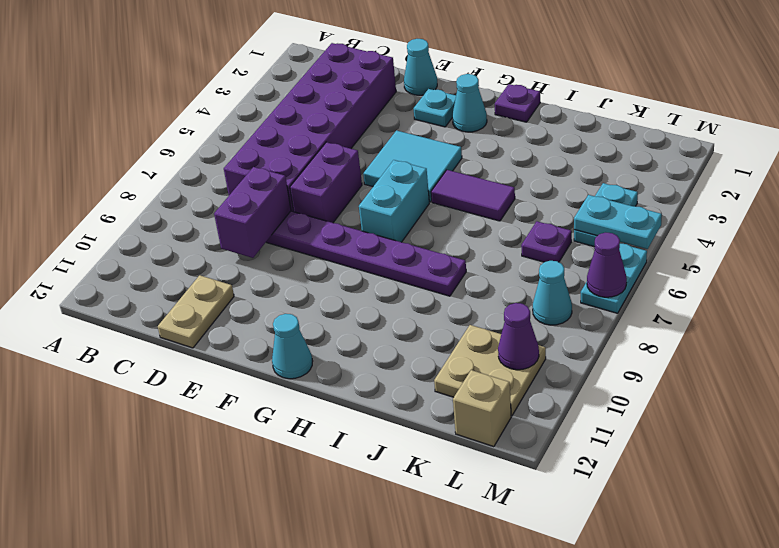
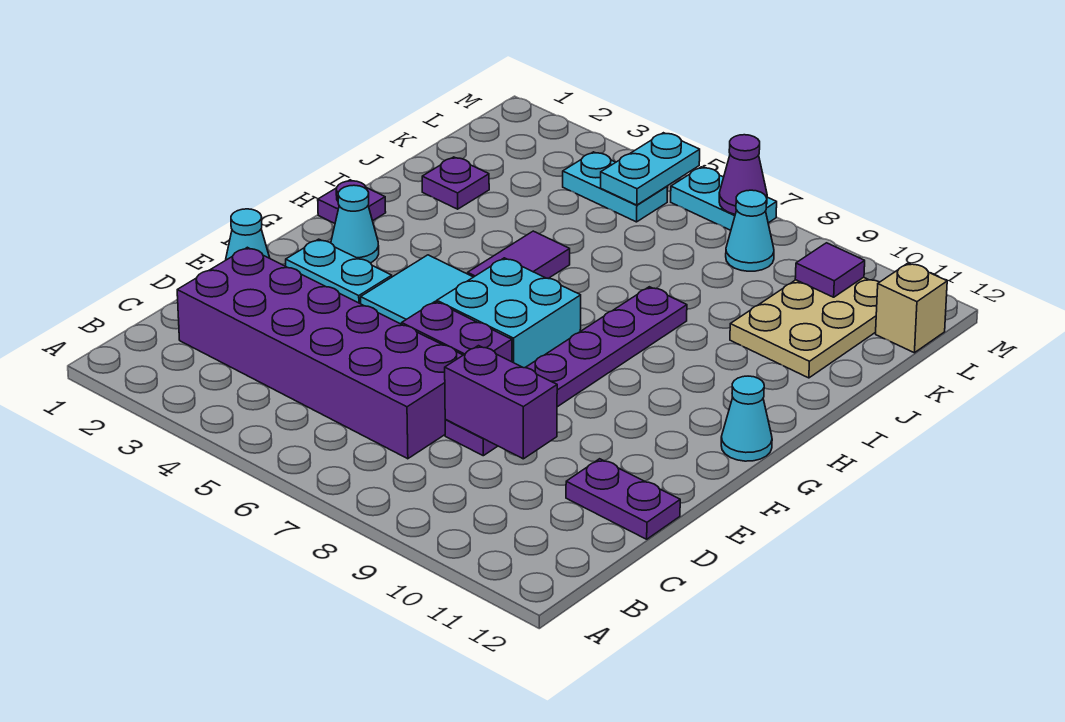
tan 1x2 plate [158,275,234,348] -> purple 1x2 plate [566,459,680,539]
cyan 1x1 plate [414,89,456,127] -> cyan 1x2 plate [286,239,392,304]
cyan 1x2 brick [359,160,429,242] -> cyan 2x2 brick [437,258,581,368]
purple 1x1 plate [521,221,572,262] -> purple 1x1 plate moved to [422,157,489,209]
tan 2x2 plate [434,325,546,416] -> tan 2x3 plate [730,277,879,378]
purple 1x1 cone [498,303,539,370] -> purple 1x1 tile [795,243,865,297]

